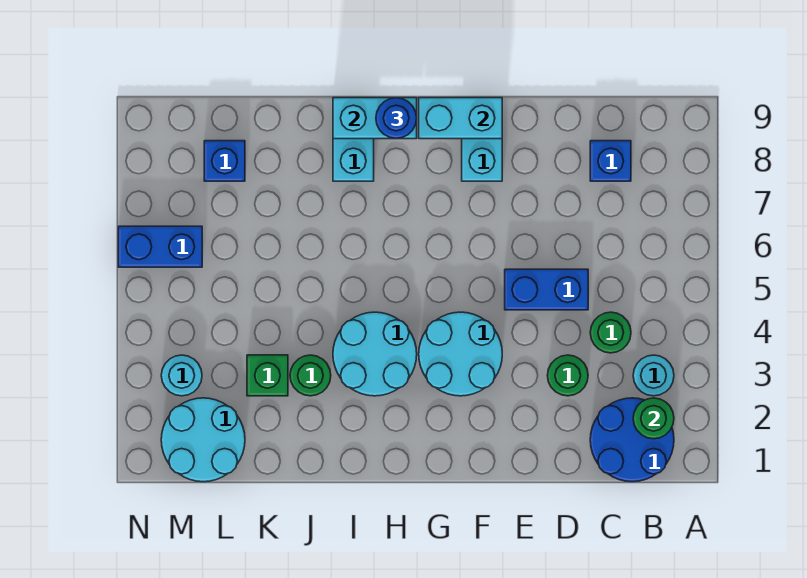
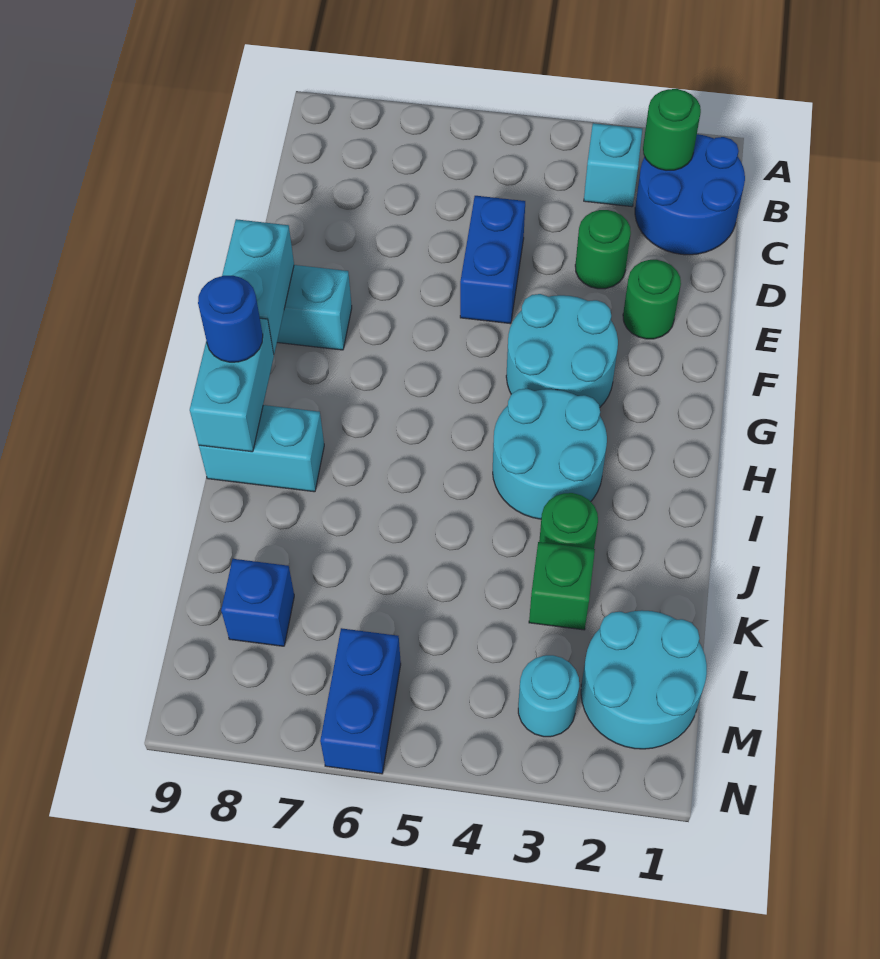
cyan 1x1 round brick [633,355,674,396] -> cyan 1x1 brick [584,123,642,207]
green 1x1 round brick [590,312,631,353] -> green 1x1 round brick moved to [623,260,681,339]
blue 1x1 brick [590,141,631,181] -> none

